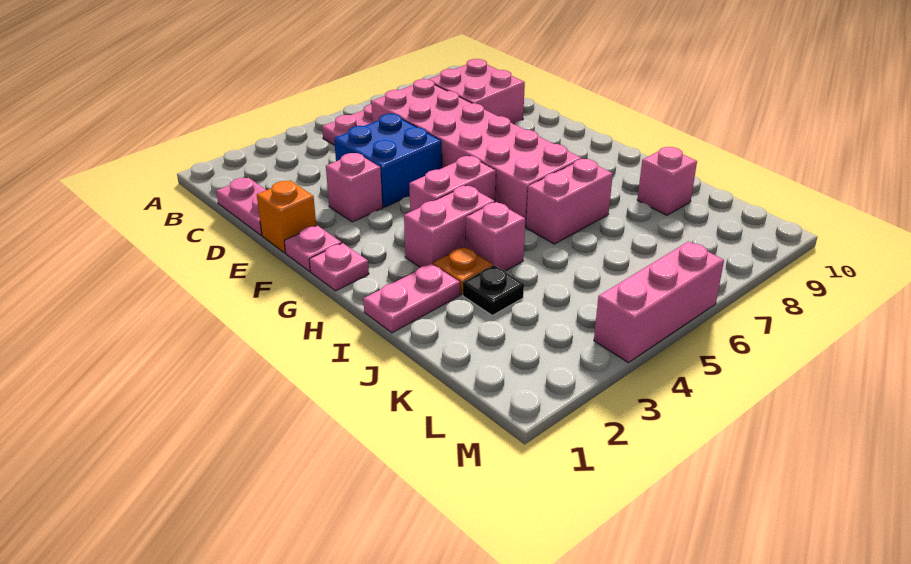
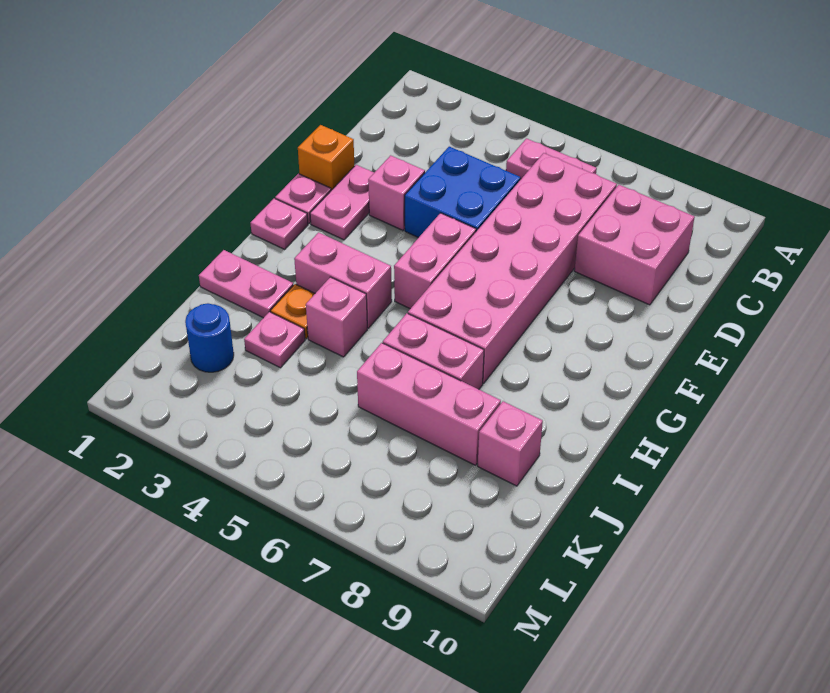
pink 1x2 plate [216,178,266,235] -> pink 1x2 plate moved to [310,165,374,240]
pink 1x2 brick [409,156,496,212] -> pink 1x2 brick turned to [394,213,476,309]
black 1x1 plate [463,265,524,315] -> pink 1x1 plate [244,312,305,368]
none -> blue 1x1 round brick [185,303,234,372]
pink 1x3 brick [594,242,724,363] -> pink 1x3 brick moved to [357,343,501,465]

